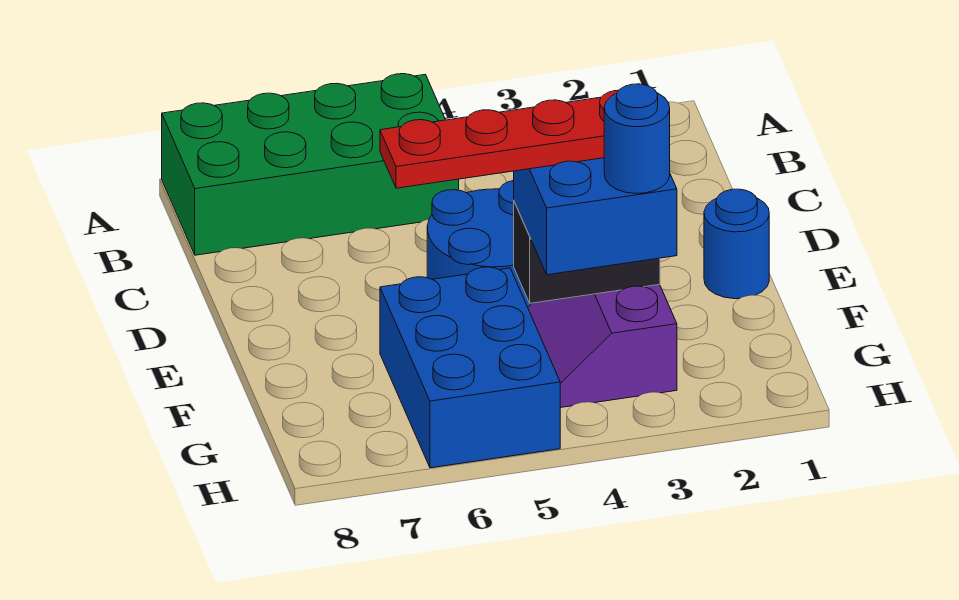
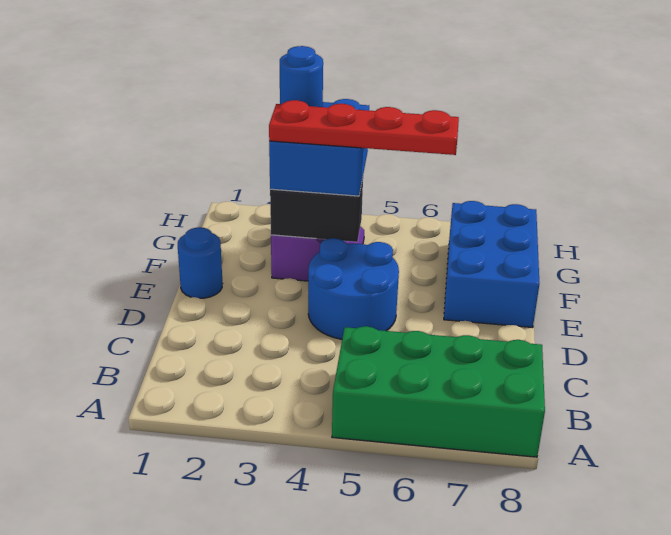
blue 2x3 brick [380,267,560,468] -> blue 2x3 brick moved to [444,201,540,328]

